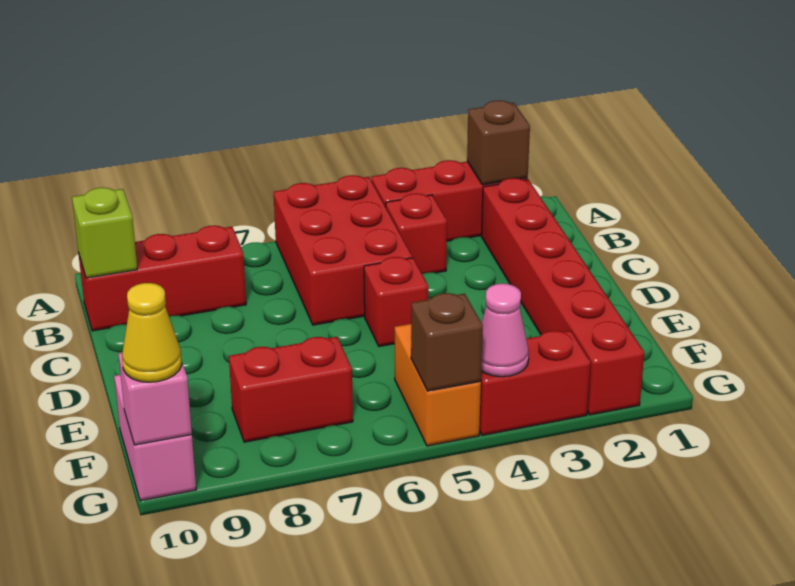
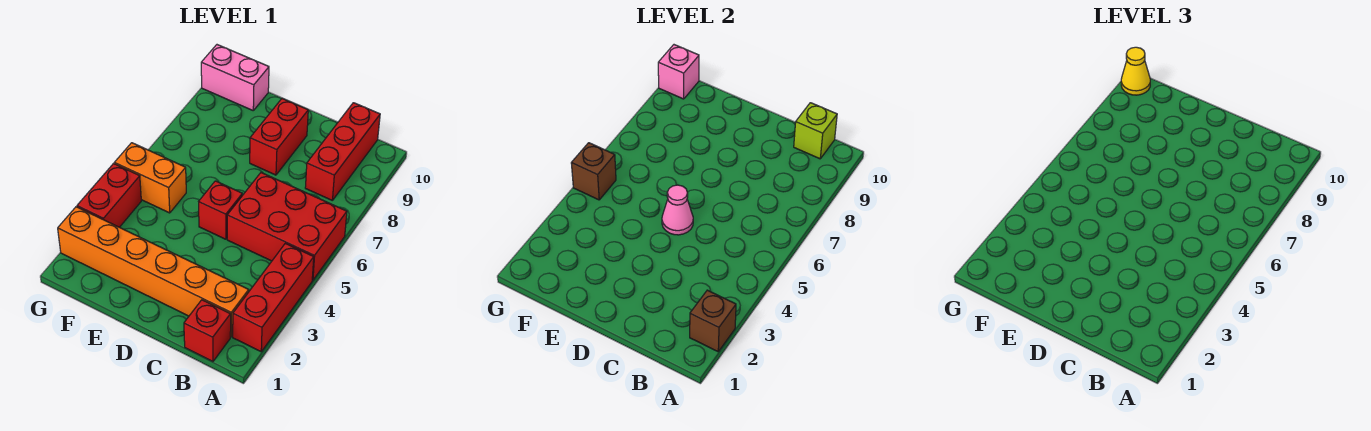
red 1x6 brick [481,178,644,415] -> orange 1x6 brick [58,207,249,337]
red 1x1 brick [386,194,447,274] -> red 1x1 brick moved to [184,300,231,361]
red 1x2 brick [229,337,353,442] -> red 1x2 brick moved to [250,99,308,175]
pink 1x1 cone [481,284,529,377] -> pink 1x1 cone moved to [662,185,693,235]

